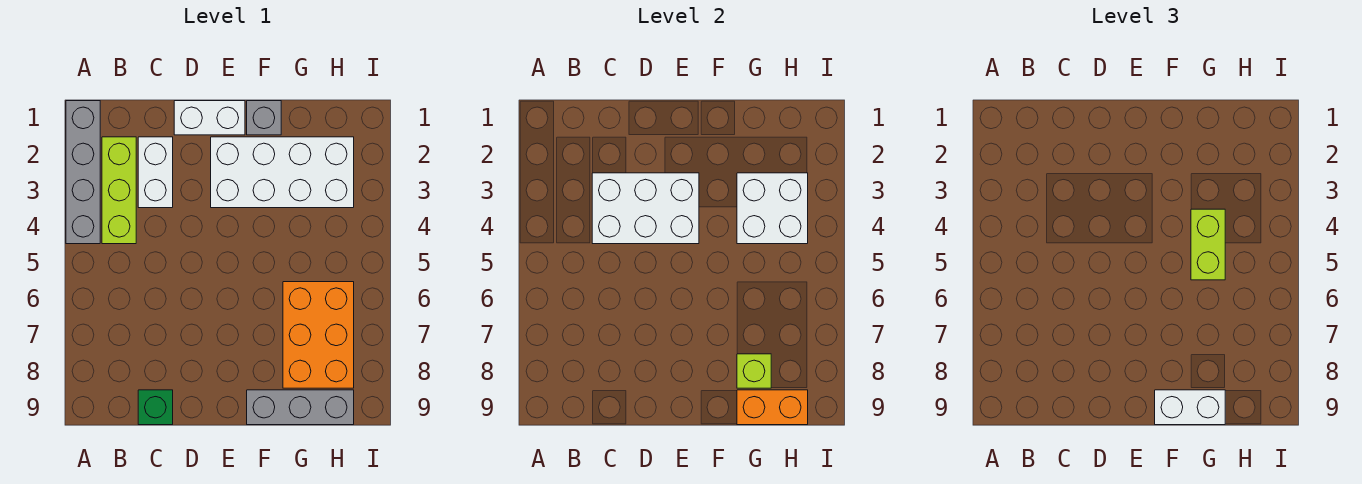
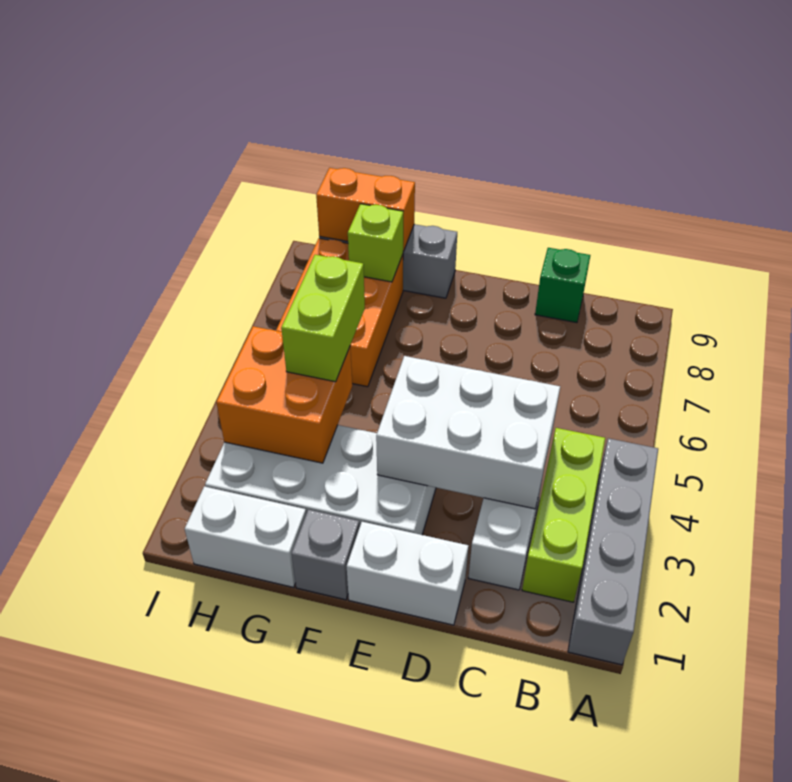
white 1x2 brick [1155,390,1225,425] -> white 1x2 brick moved to [185,486,306,587]
white 2x2 brick [737,173,808,244] -> orange 2x2 brick [216,326,352,463]

